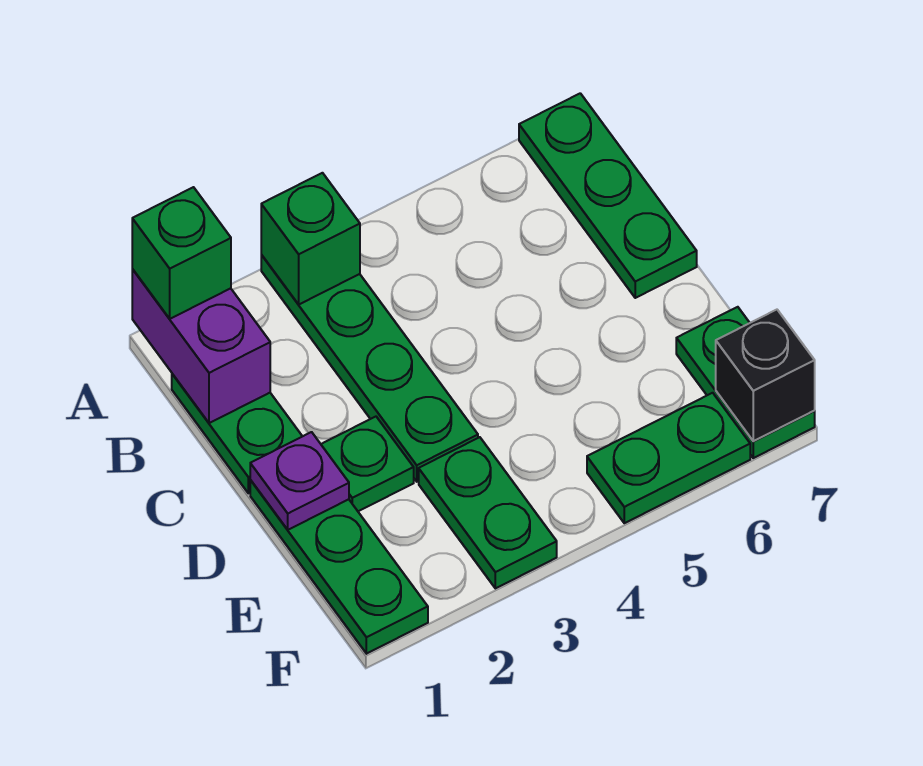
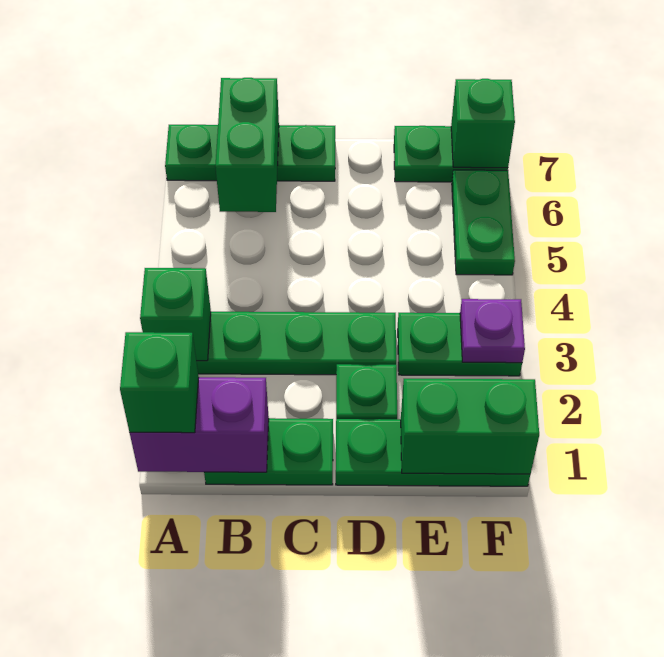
none -> green 1x2 brick [215,78,279,212]
purple 1x1 plate [250,432,349,530] -> purple 1x1 plate moved to [460,299,525,363]
none -> green 1x2 brick [401,379,539,474]
black 1x1 brick [716,310,815,441] -> green 1x1 brick [451,79,515,168]

